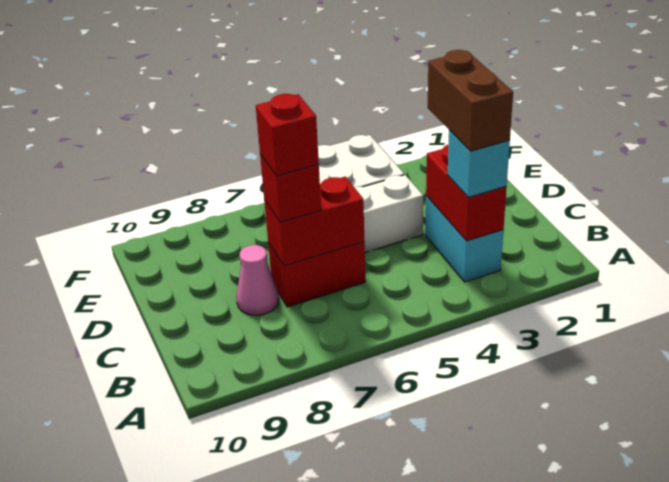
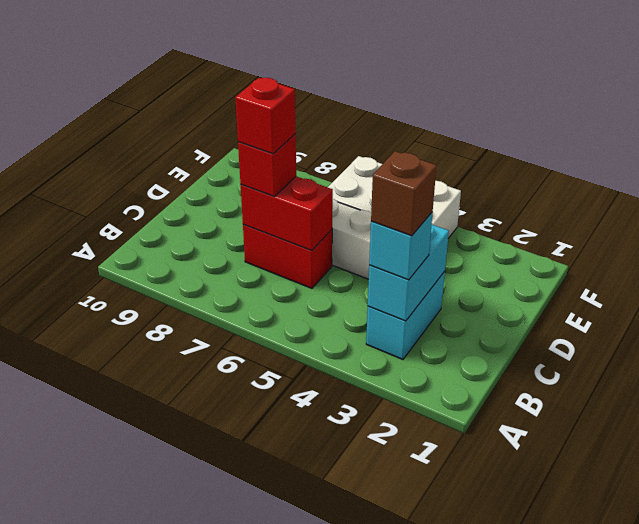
red 1x2 brick [426,145,507,241] -> cyan 1x2 brick [368,224,449,321]
brown 1x2 brick [428,50,513,151] -> brown 1x1 brick [371,151,437,236]
pink 1x1 cone [236,245,279,315] -> none

